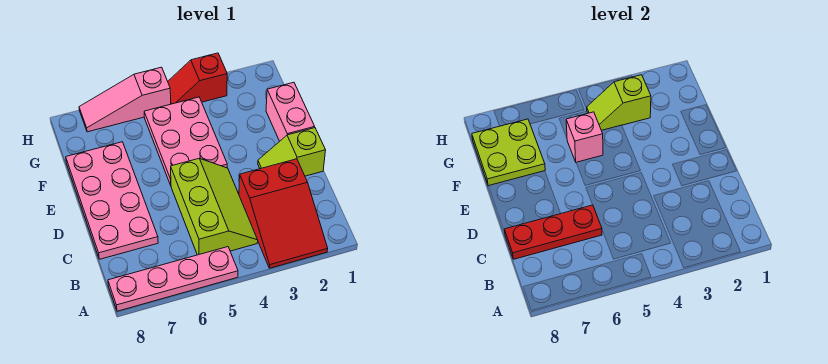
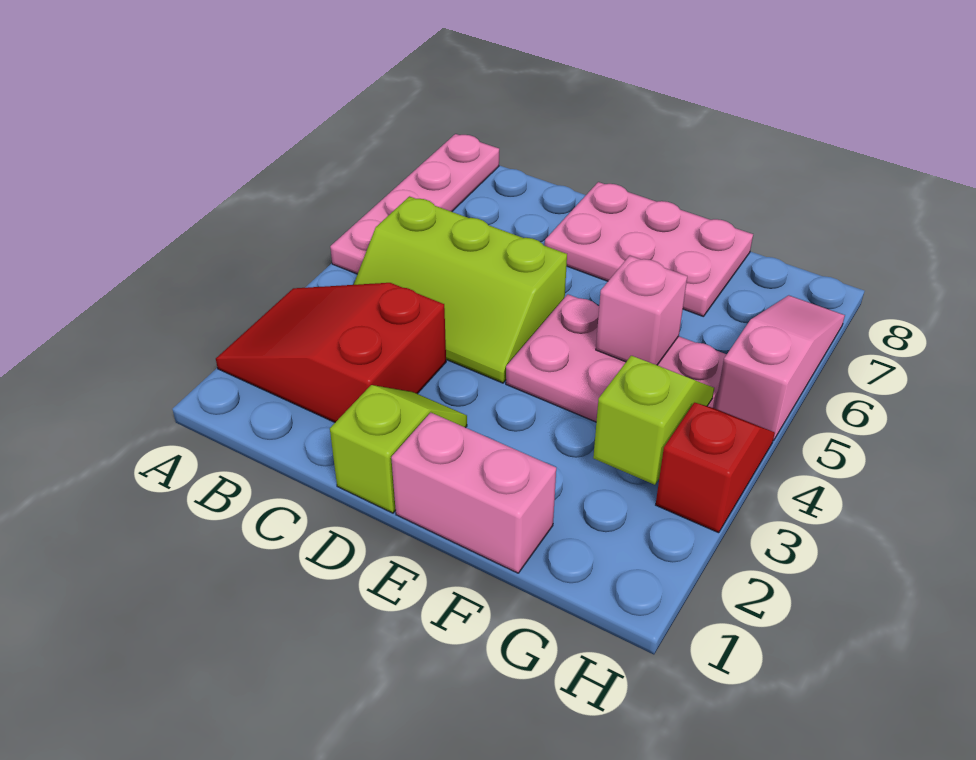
red 1x3 plate [504,205,602,259] -> none
pink 2x4 plate [66,142,158,259] -> pink 2x3 plate [545,182,753,317]
lime 2x2 plate [472,119,545,186] -> none

